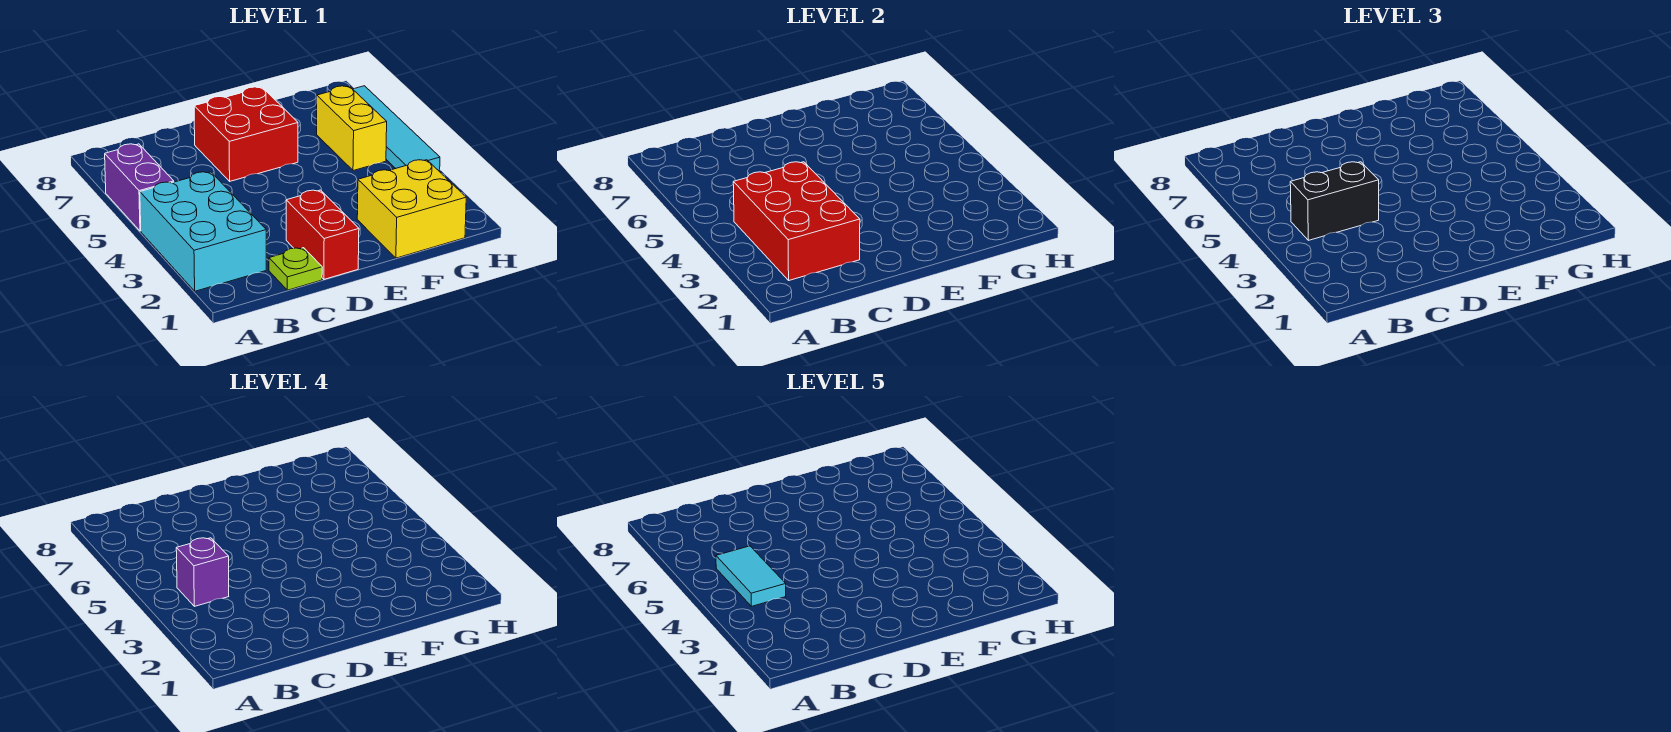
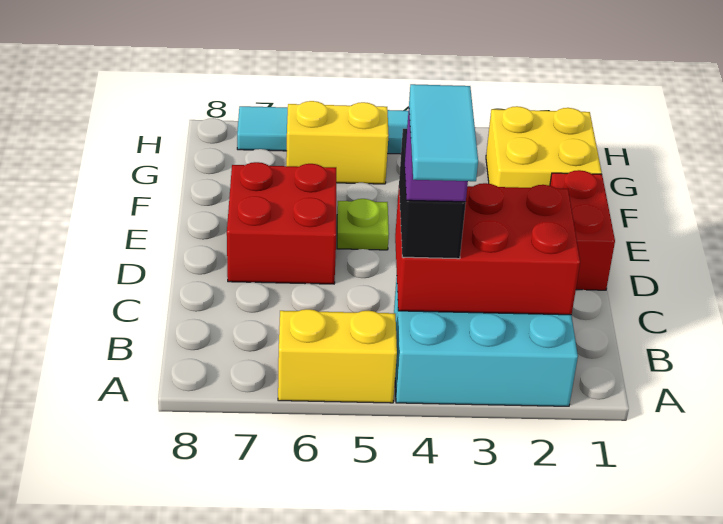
purple 1x2 brick [105,144,174,231] -> yellow 1x2 brick [278,309,397,403]
cyan 1x2 tile [716,546,786,606] -> cyan 1x2 tile turned to [409,84,478,181]
lime 1x1 plate [269,248,322,290] -> lime 1x1 plate moved to [337,199,389,250]
red 1x2 brick [286,190,359,279] -> red 1x2 brick turned to [550,170,615,290]

